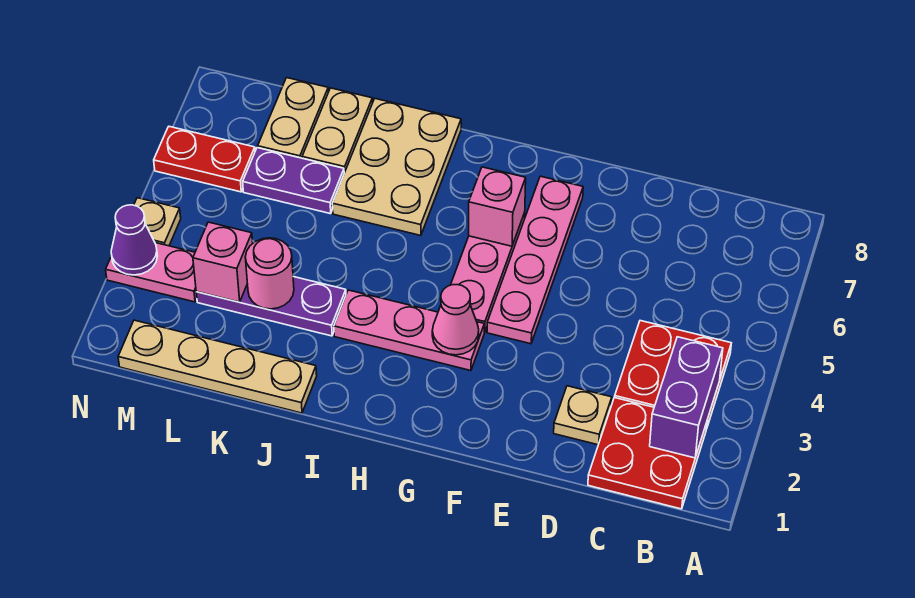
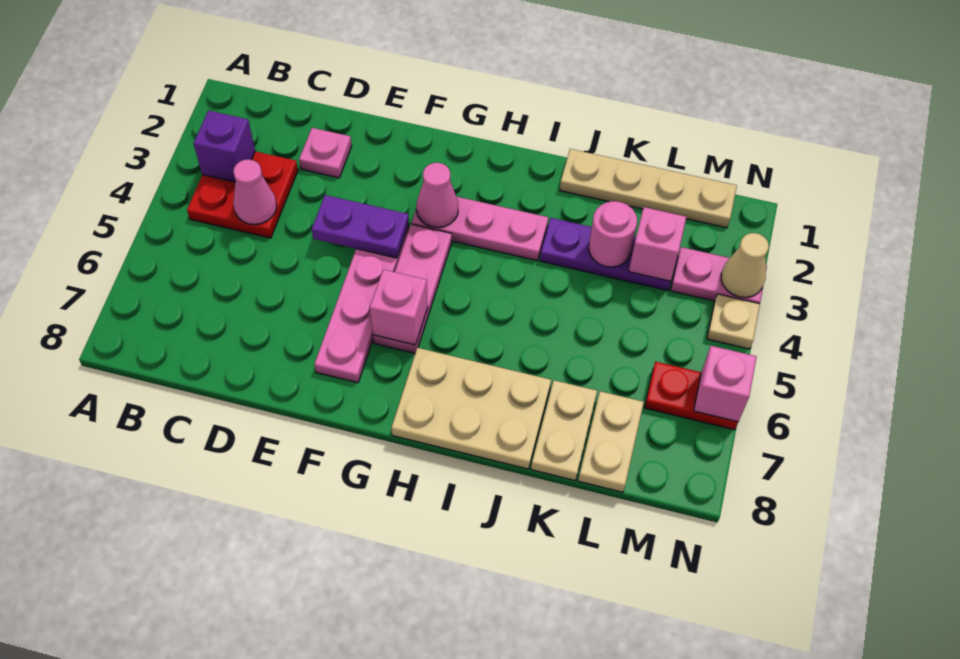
red 2x2 plate [588,397,707,509] -> none
purple 1x2 brick [650,337,723,458] -> purple 1x1 brick [193,111,255,182]
none -> pink 1x1 cone [233,159,277,224]
tan 1x1 plate [554,386,612,445] -> pink 1x1 plate [299,128,352,178]
tan 2x3 plate [332,99,461,236] -> tan 2x3 plate turned to [391,348,551,469]
purple 1x2 plate [243,148,344,214] -> purple 1x2 plate moved to [312,195,409,258]
purple 1x1 cone [111,205,157,275] -> tan 1x1 cone [721,233,769,297]
none -> pink 1x1 brick [694,346,757,422]

